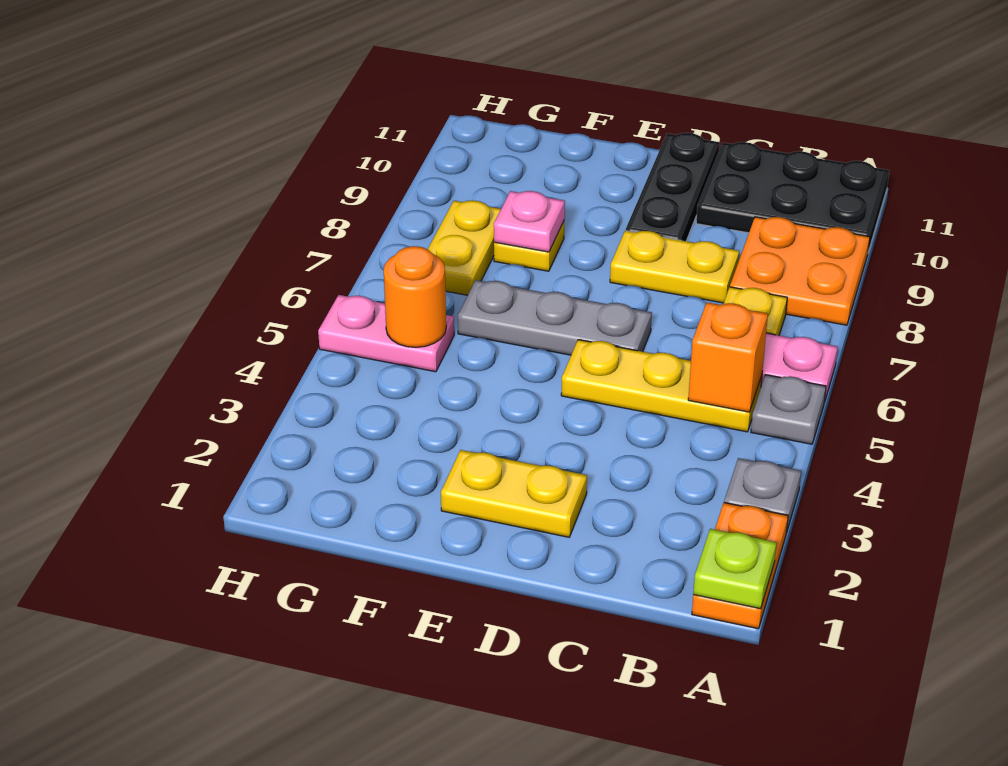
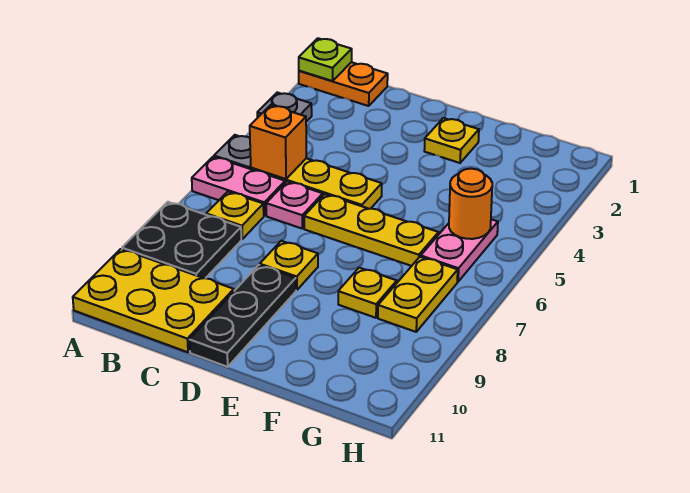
orange 1x2 plate [692,503,788,629] -> orange 1x2 plate turned to [299,62,388,106]
orange 2x2 plate [730,217,870,325] -> black 2x2 plate [122,202,241,278]
black 2x3 plate [696,142,889,252] -> yellow 2x3 plate [73,249,234,352]
yellow 1x2 plate [610,231,739,303] -> yellow 1x1 plate [260,241,318,290]
yellow 1x2 plate [441,450,587,537] -> yellow 1x1 plate [424,118,479,163]
grey 1x3 plate [458,280,652,355] -> yellow 1x3 plate [304,194,439,266]
pink 1x1 plate [494,191,565,252] -> pink 1x1 plate moved to [266,182,323,228]
pink 1x2 plate [318,295,454,372] -> pink 1x2 plate turned to [421,219,498,282]

